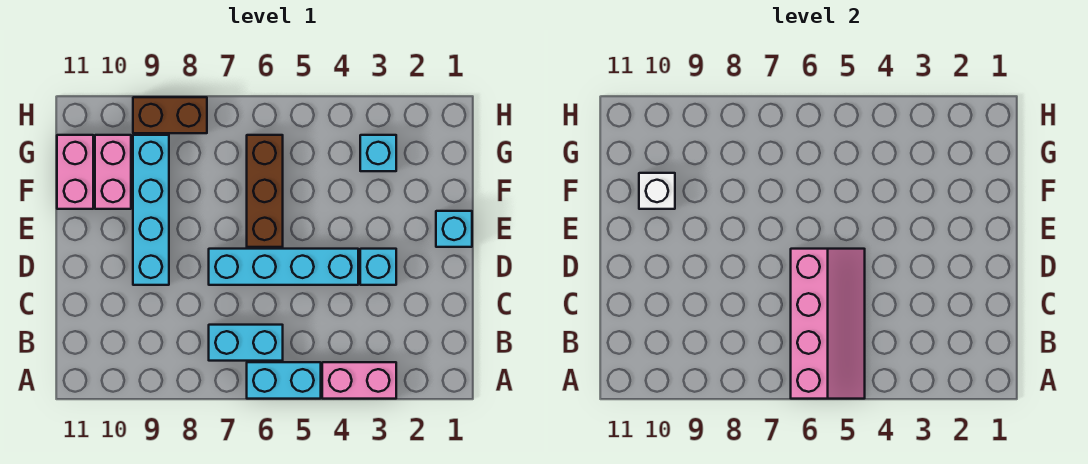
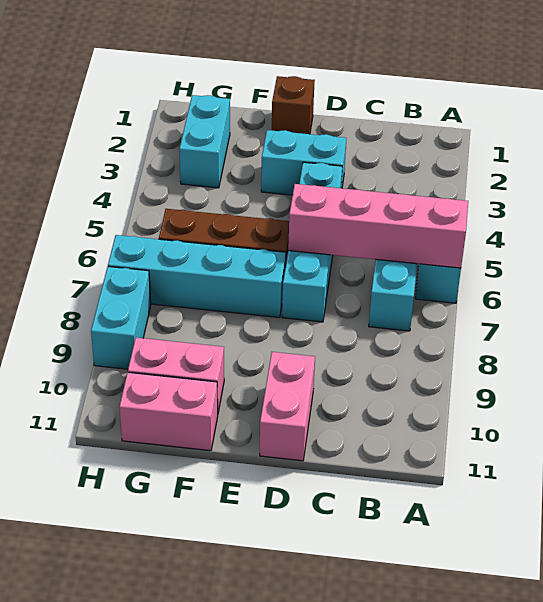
pink 1x2 brick [322,362,396,399] -> pink 1x2 brick moved to [260,352,315,461]
cyan 1x1 brick [360,249,396,285] -> cyan 1x2 brick [261,130,346,195]
cyan 1x4 brick [133,135,169,285] -> cyan 1x4 brick moved to [108,235,286,317]
cyan 1x1 brick [436,211,472,247] -> brown 1x1 brick [272,76,315,134]
white 1x1 brick [639,173,675,209] -> none
cyan 1x1 brick [360,135,396,171] -> cyan 1x2 brick [179,95,230,188]
brown 1x2 brick [133,97,207,133] -> cyan 1x2 brick [91,267,151,369]

